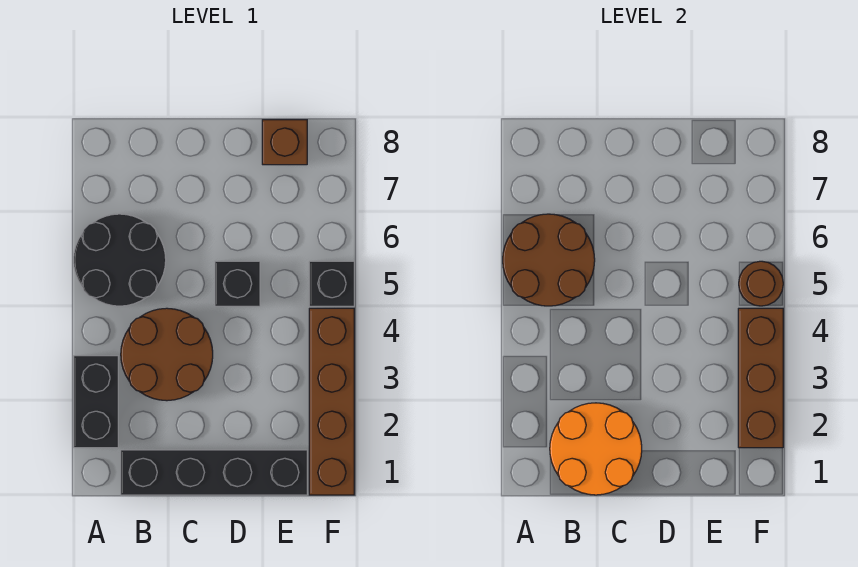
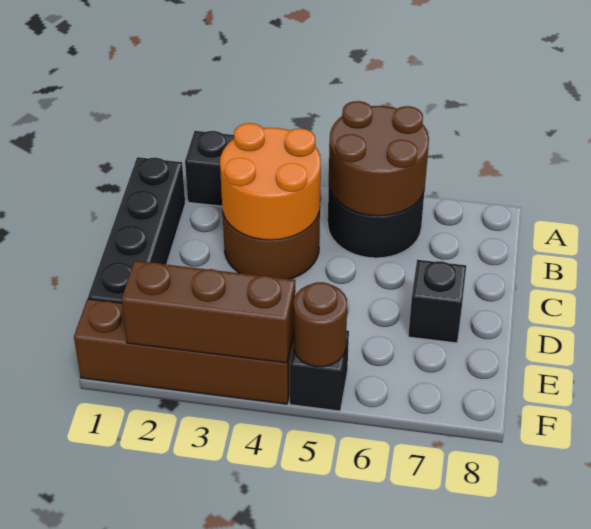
orange 2x2 round brick [550,403,642,495] -> orange 2x2 round brick moved to [220,123,321,240]
black 1x1 brick [215,261,260,306] -> black 1x1 brick moved to [408,260,466,343]
brown 1x1 brick [262,120,307,165] -> none

